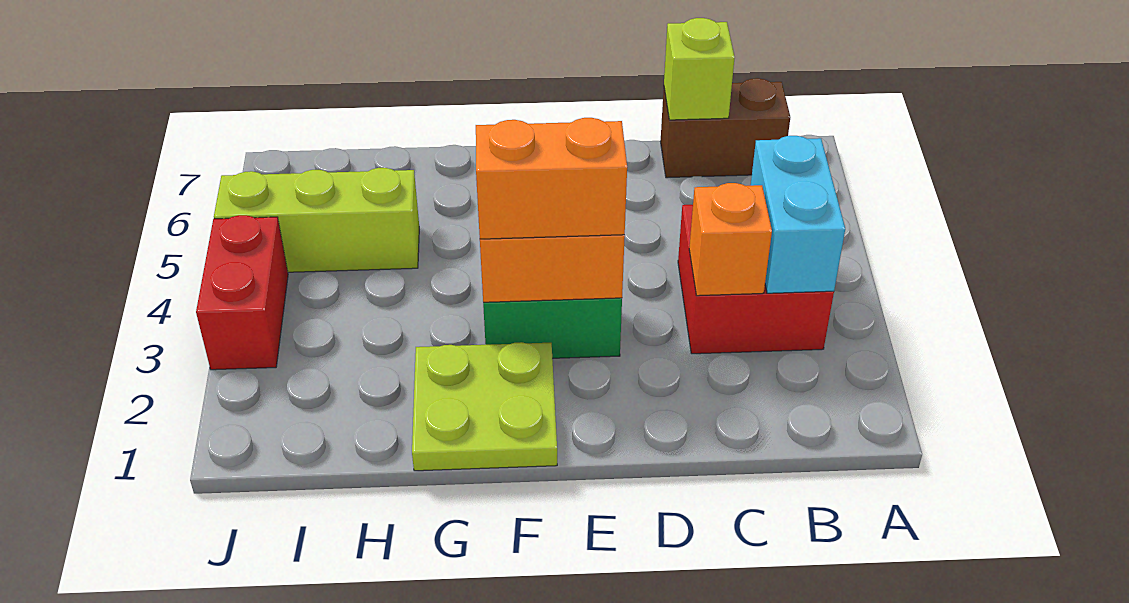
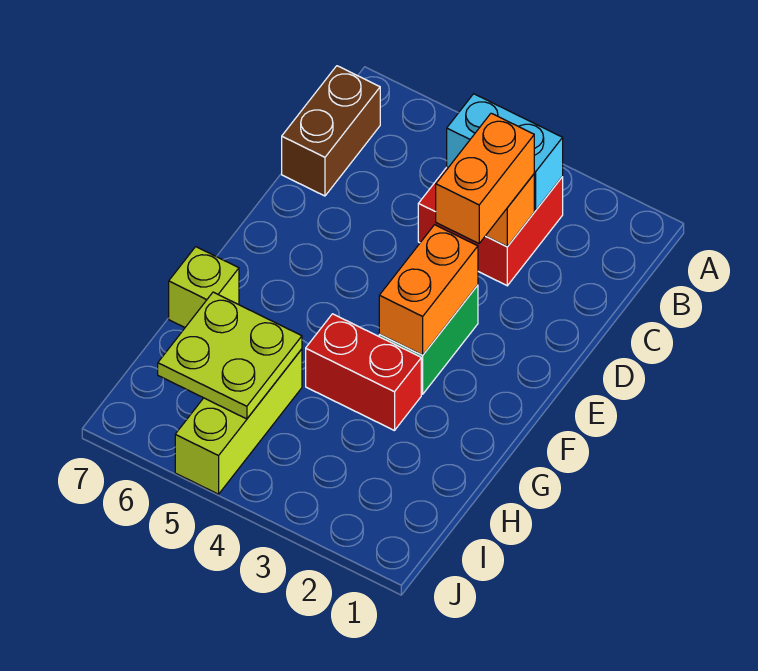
lime 1x1 brick [664,18,735,120] -> lime 1x1 brick moved to [169,247,239,327]
orange 1x2 brick [476,118,627,239] -> orange 1x2 brick moved to [436,113,534,243]
lime 2x2 plate [412,342,557,471] -> lime 2x2 plate moved to [158,292,302,419]
red 1x2 brick [196,215,288,370] -> red 1x2 brick moved to [306,314,421,431]

